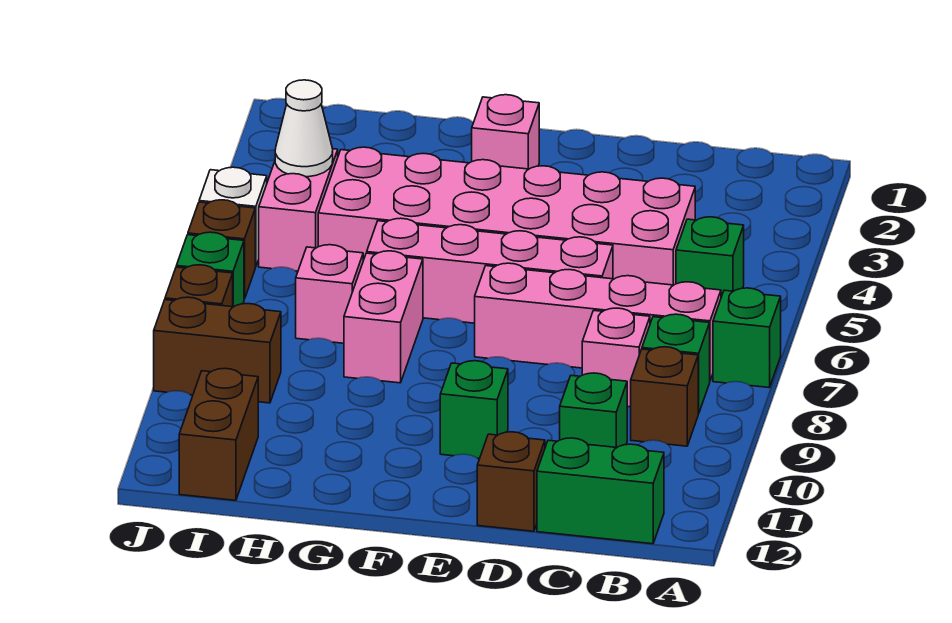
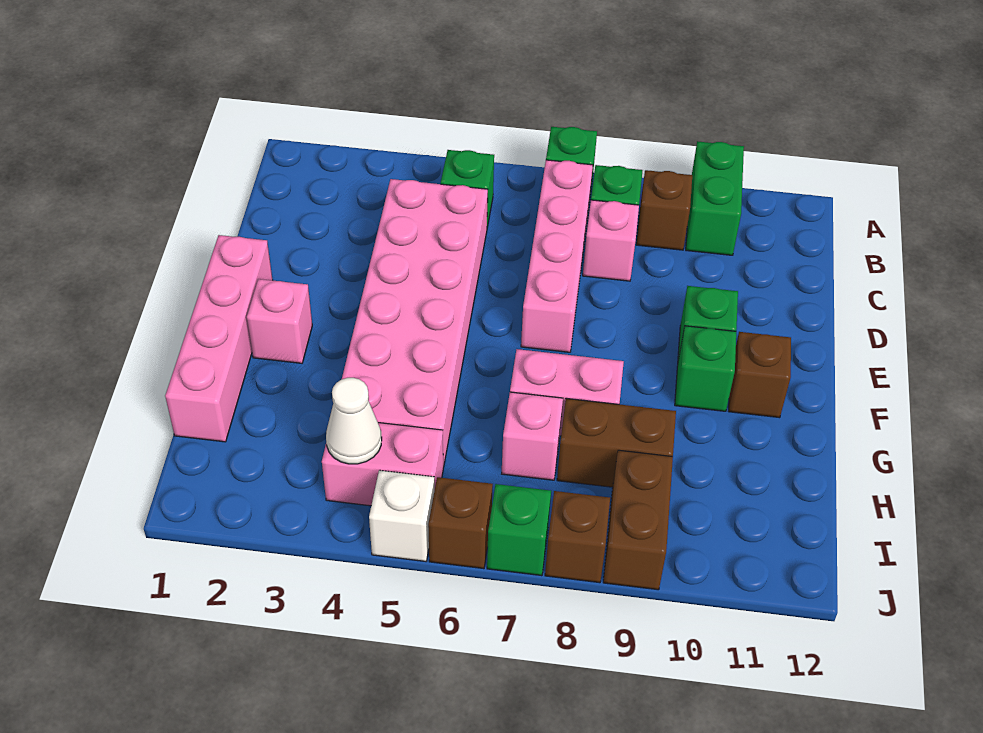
green 1x2 brick [537,438,664,544] -> green 1x2 brick moved to [686,141,744,255]
green 1x1 brick [560,373,627,448] -> green 1x1 brick moved to [675,326,736,411]
pink 1x4 brick [367,218,613,323] -> pink 1x4 brick moved to [165,235,272,442]
brown 1x1 brick [477,432,545,531] -> brown 1x1 brick moved to [729,332,791,418]
brown 1x2 brick [179,368,258,500] -> brown 1x2 brick moved to [557,398,676,487]

